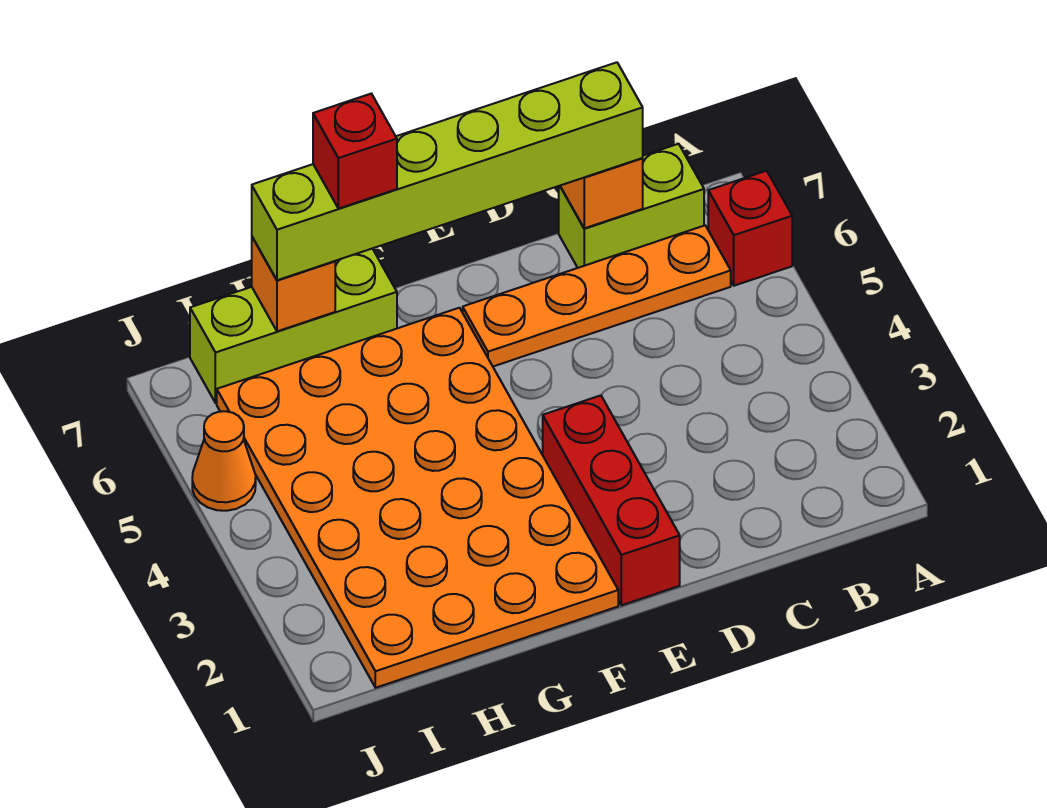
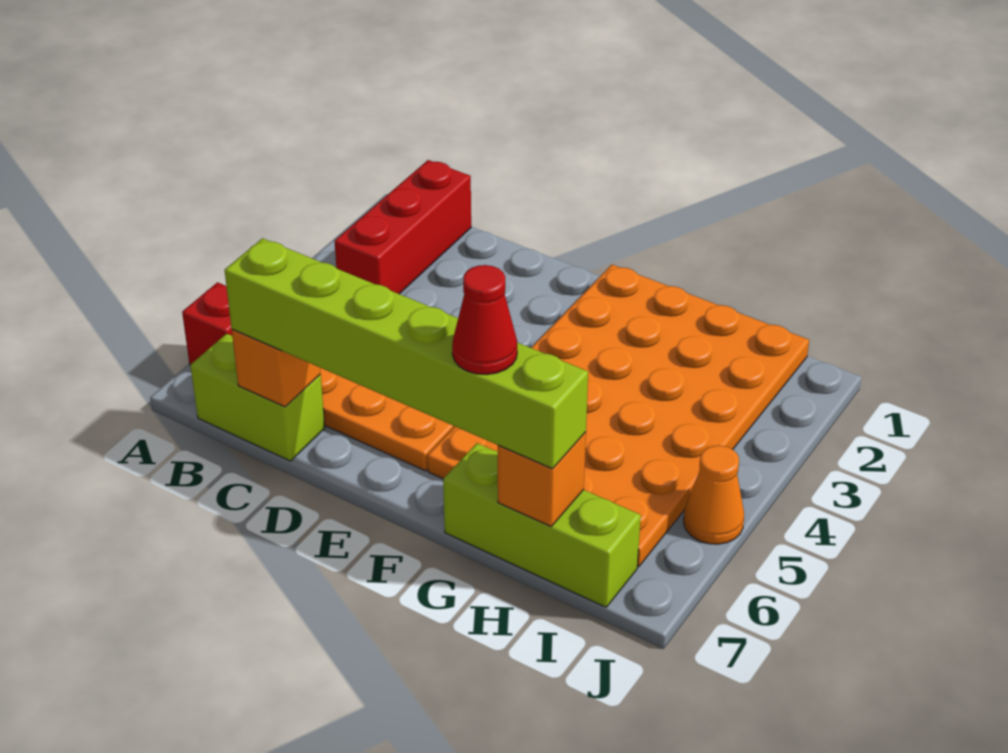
red 1x3 brick [543,395,680,605] -> red 1x3 brick moved to [335,160,471,294]
red 1x1 brick [313,94,397,209] -> red 1x1 cone [452,265,517,375]

